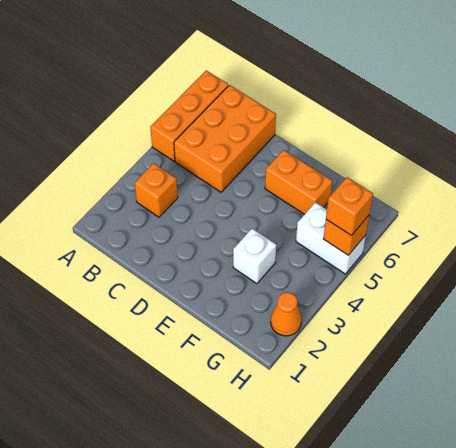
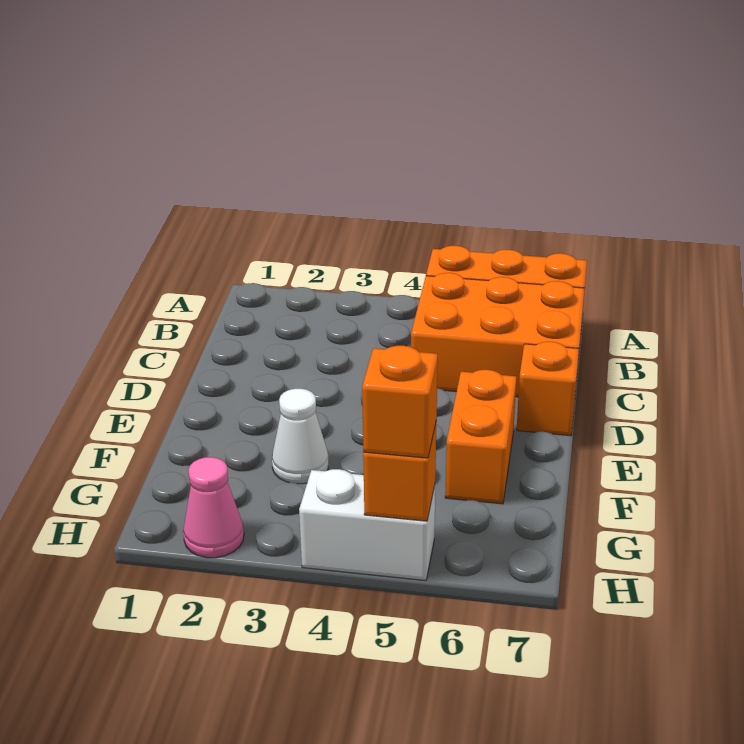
orange 1x1 brick [135,163,178,217] -> orange 1x1 brick moved to [517,342,579,436]
white 1x1 brick [233,229,276,284] -> white 1x1 cone [272,389,328,484]
white 1x2 brick [296,202,366,274] -> white 1x2 brick turned to [299,469,435,581]
orange 1x1 cone [271,292,302,336] -> pink 1x1 cone [183,457,244,558]

